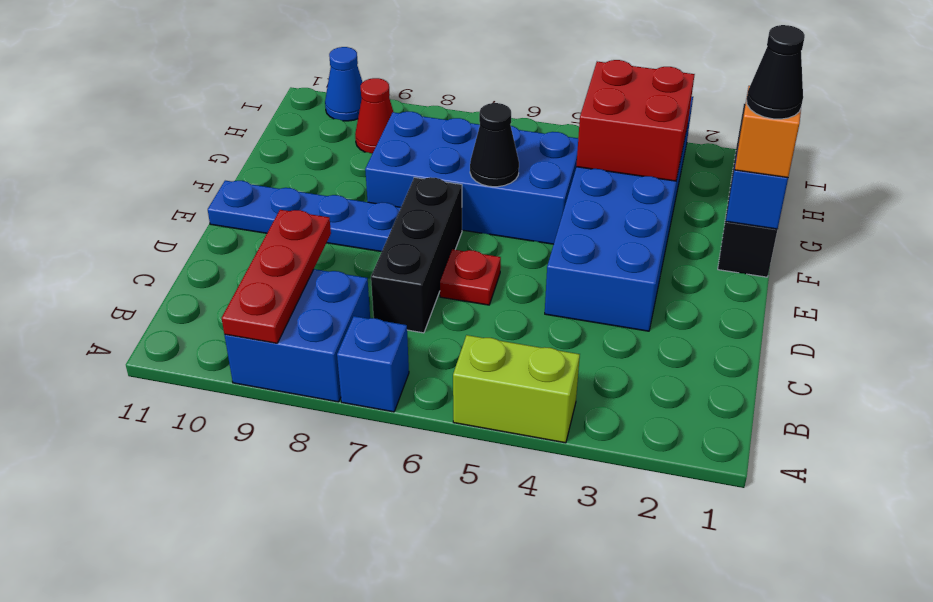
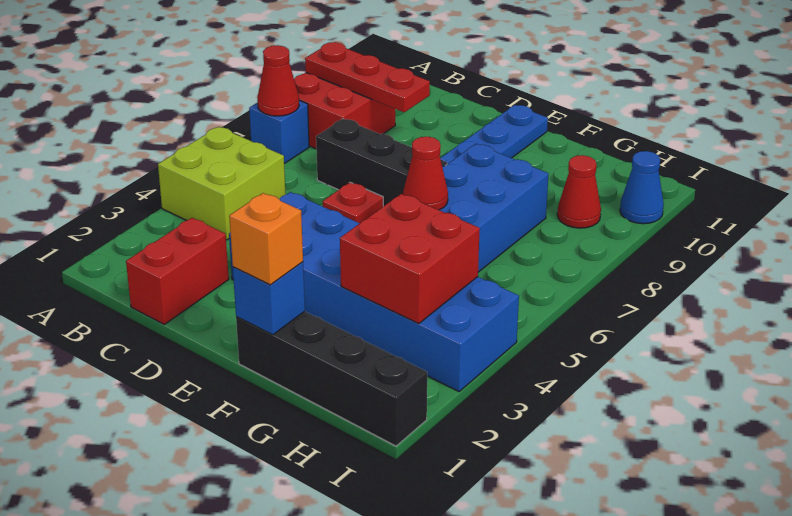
lime 1x2 brick [453,335,580,443] -> lime 2x2 brick [158,127,285,240]
none -> red 1x1 cone [257,45,299,116]
blue 2x2 brick [225,269,370,402] -> red 2x2 brick [294,73,395,149]
none -> red 1x2 brick [126,218,229,324]
black 1x1 cone [747,25,805,119] -> none
black 1x1 cone [470,103,519,187] -> red 1x1 cone [403,137,448,210]

